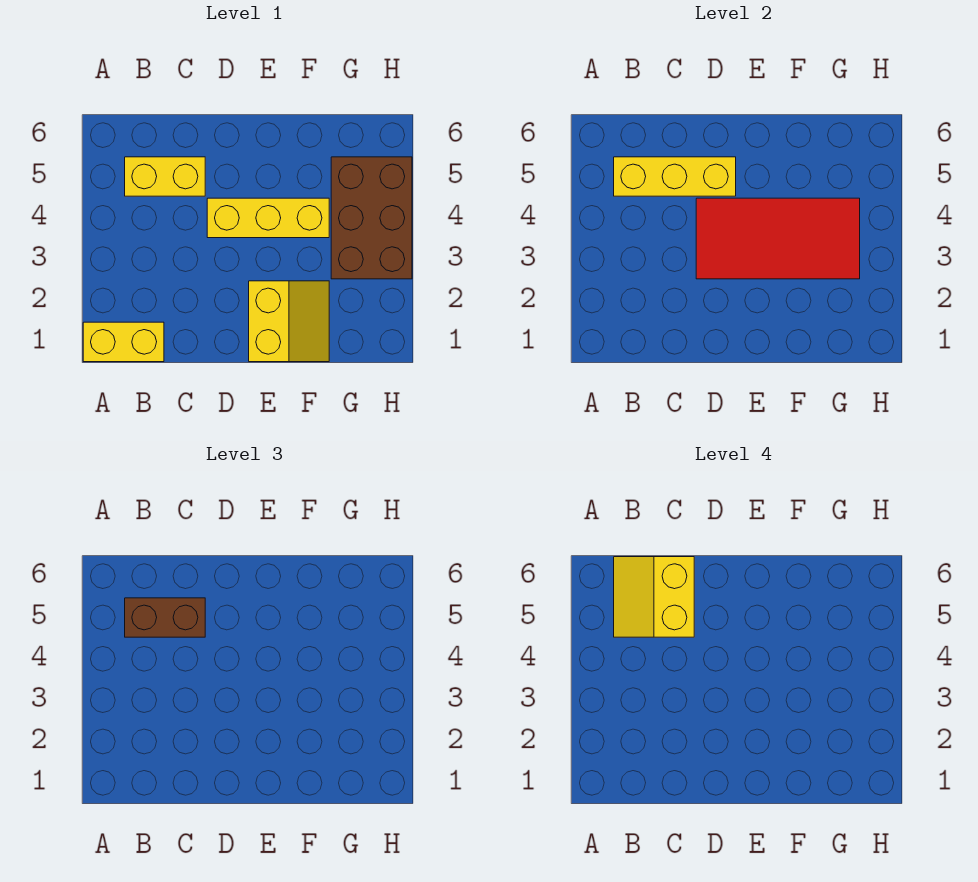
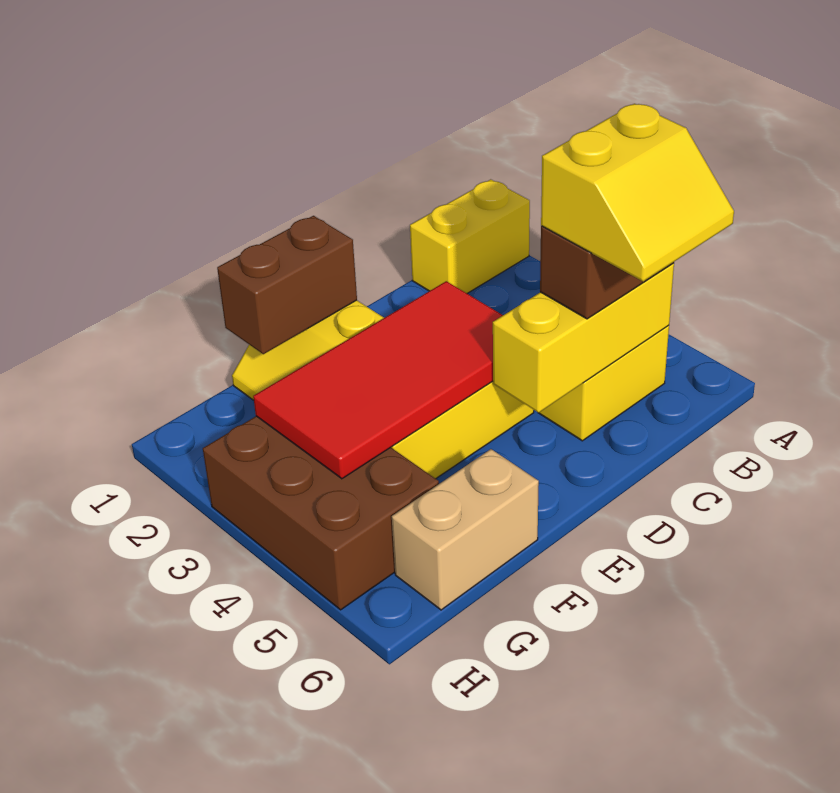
yellow 2x2 slope [614,557,694,637] -> yellow 2x2 slope turned to [541,104,734,281]
none -> brown 1x2 brick [217,216,357,354]
none -> tan 1x2 brick [392,449,539,610]

